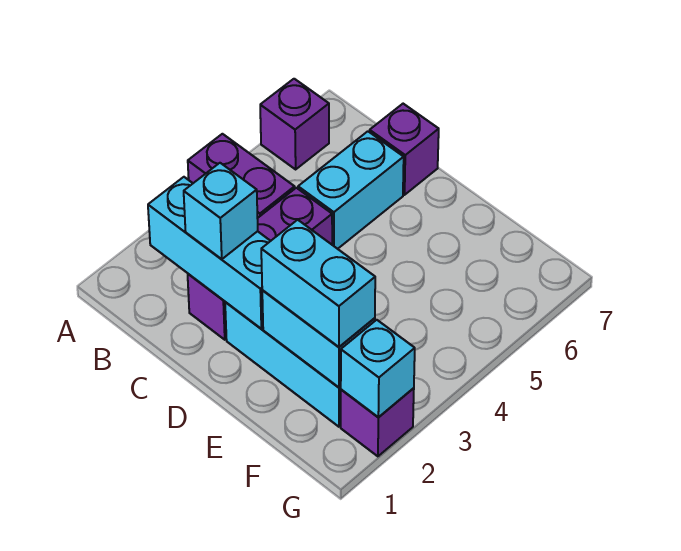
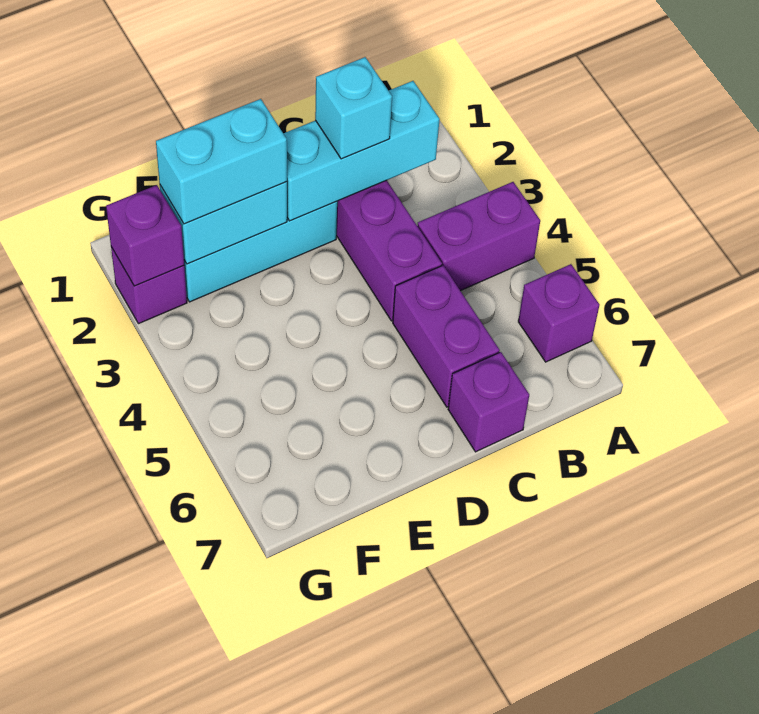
cyan 1x2 brick [298,131,404,249] -> purple 1x2 brick [393,266,500,407]
cyan 1x1 brick [340,320,415,417] -> purple 1x1 brick [106,185,184,286]

